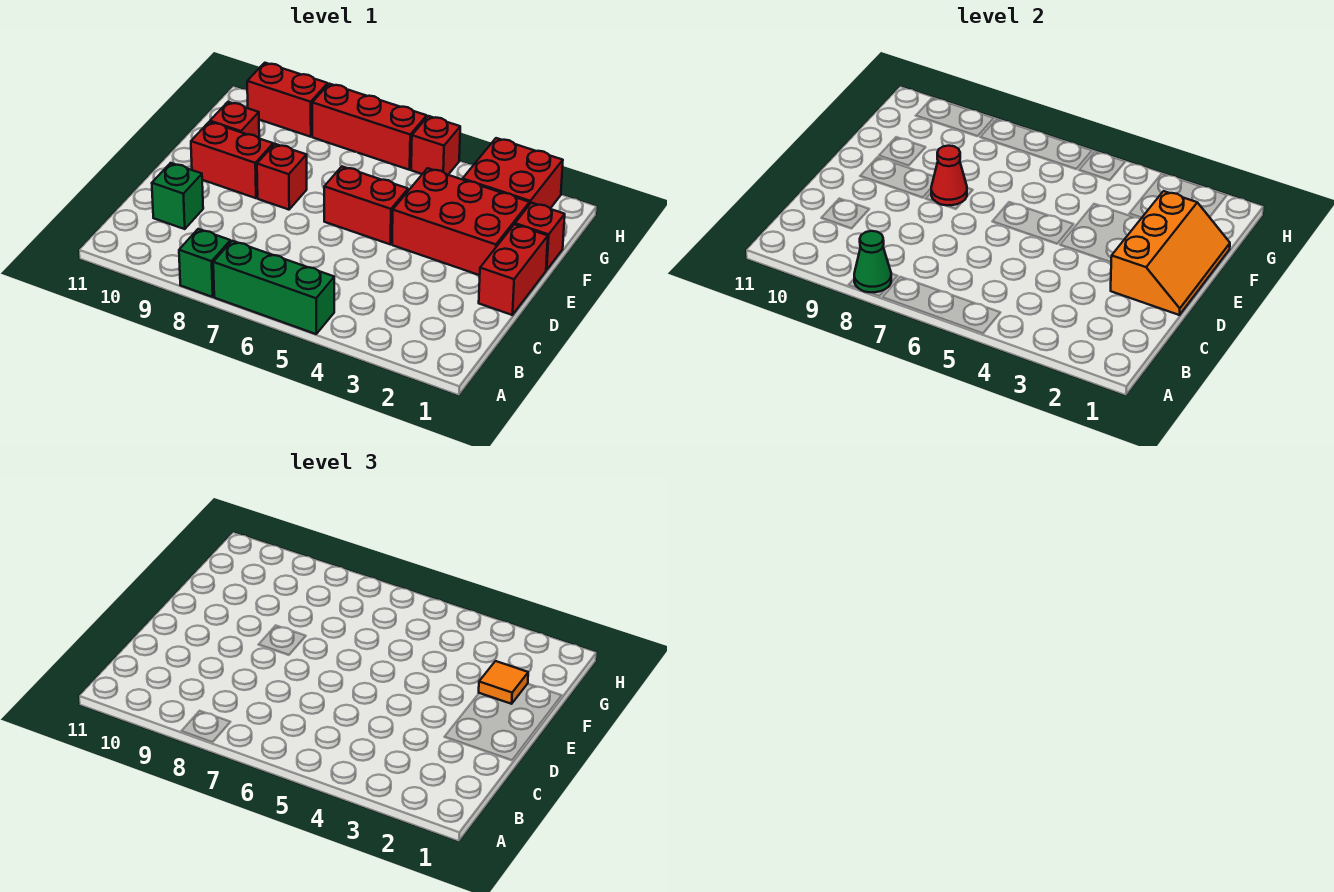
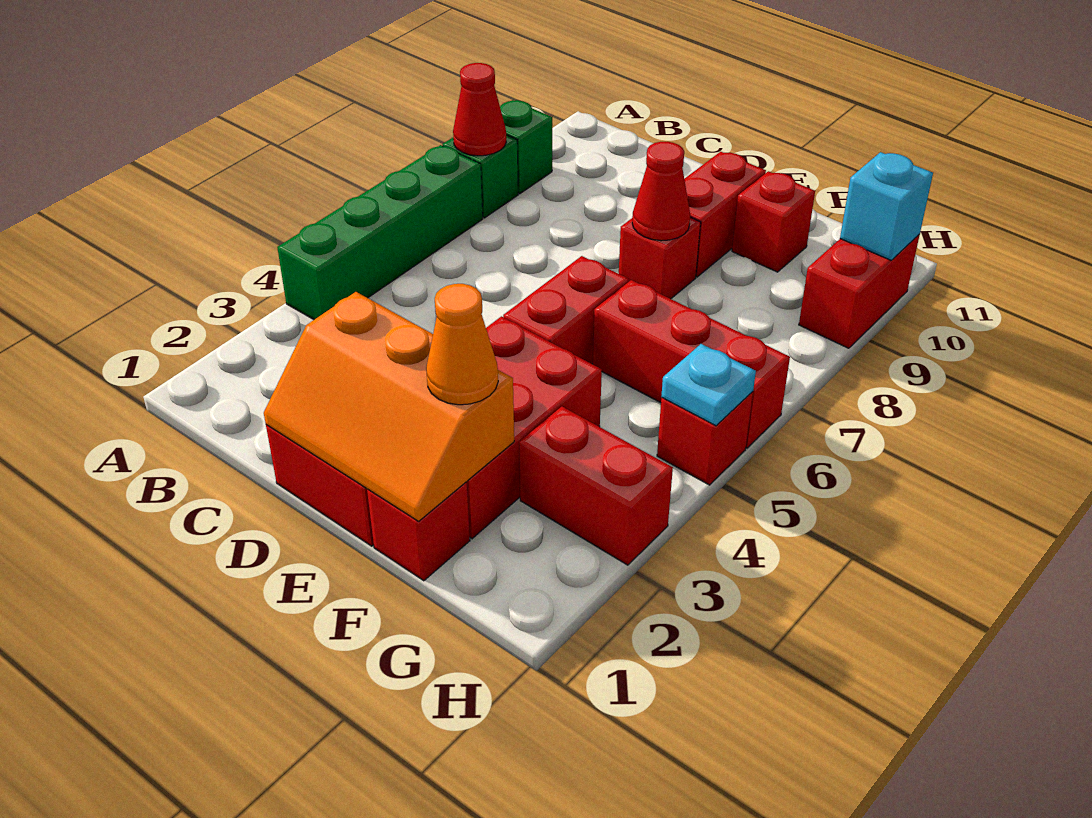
green 1x3 brick [213,241,334,334] -> green 1x4 brick [277,145,483,320]
green 1x1 cone [854,231,891,292] -> red 1x1 cone [453,63,506,156]
green 1x1 brick [152,163,203,229] -> green 1x1 brick moved to [500,100,552,194]
orange 1x1 tile [479,661,528,704] -> orange 1x1 cone [426,284,498,405]
red 2x2 brick [463,138,563,208] -> red 1x2 brick [519,407,673,565]
none -> cyan 1x1 plate [661,344,756,426]
red 1x3 brick [312,84,427,170] -> red 1x3 brick turned to [593,280,790,448]
none -> cyan 1x1 brick [840,152,933,260]

